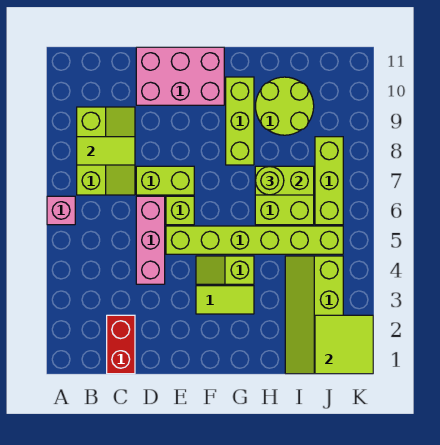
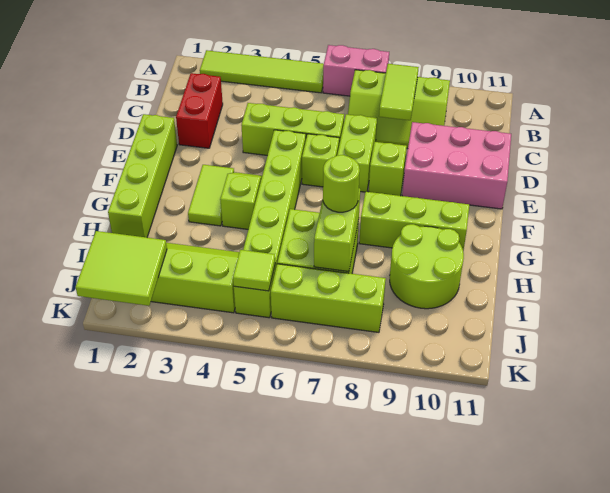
none -> lime 1x4 tile [200,50,324,93]
pink 1x1 brick [47,196,75,225] -> pink 1x2 brick [323,45,389,96]
red 1x2 brick [107,315,135,374] -> red 1x2 brick turned to [176,73,223,148]
pink 1x3 brick [136,196,165,284] -> lime 1x3 brick [241,103,344,155]
pink 2x3 brick [136,47,224,105] -> pink 2x3 brick turned to [402,122,511,209]
none -> lime 1x4 brick [108,114,177,238]
none -> lime 1x1 brick [369,142,407,196]
none -> lime 1x1 tile [233,250,275,291]

